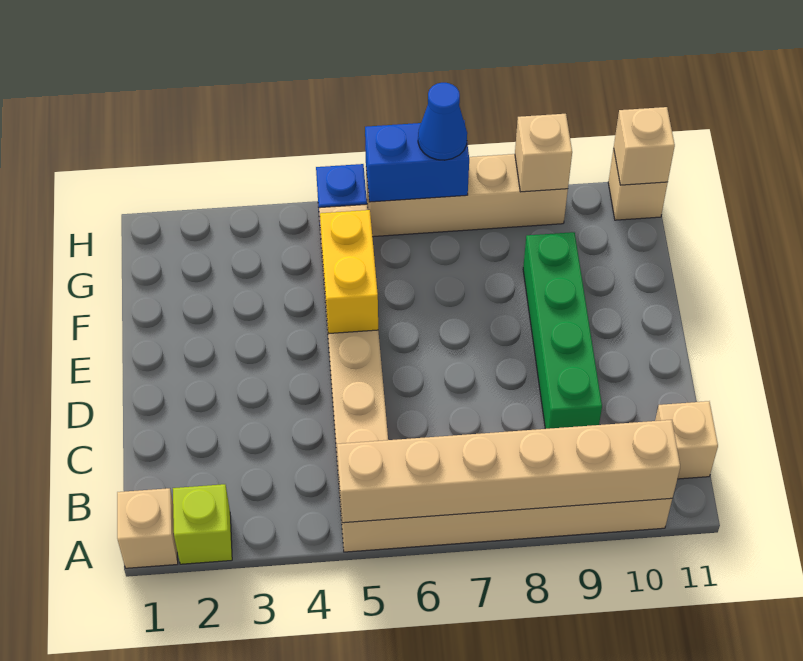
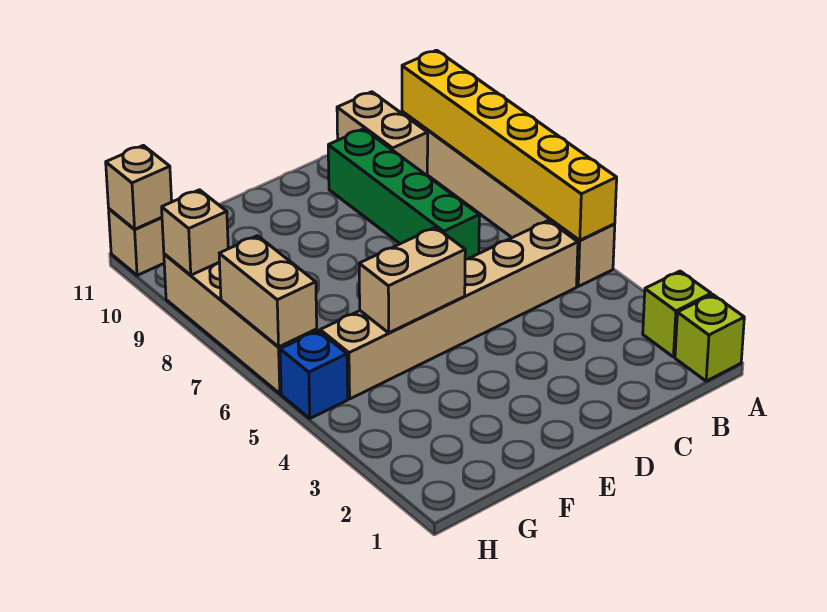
tan 1x1 brick [117,488,178,568] -> lime 1x1 brick [675,295,744,381]
tan 1x6 brick [337,420,680,523] -> yellow 1x6 brick [402,50,617,240]
tan 1x1 brick [655,401,718,479] -> tan 1x2 brick [337,92,428,175]
green 1x4 brick [523,232,602,429] -> green 1x4 brick turned to [328,129,479,259]
yellow 1x2 brick [320,210,378,334] -> tan 1x2 brick [359,227,465,333]
blue 1x2 brick [365,120,469,202] -> tan 1x2 brick [219,236,317,347]
blue 1x1 cone [418,83,467,160] -> none

